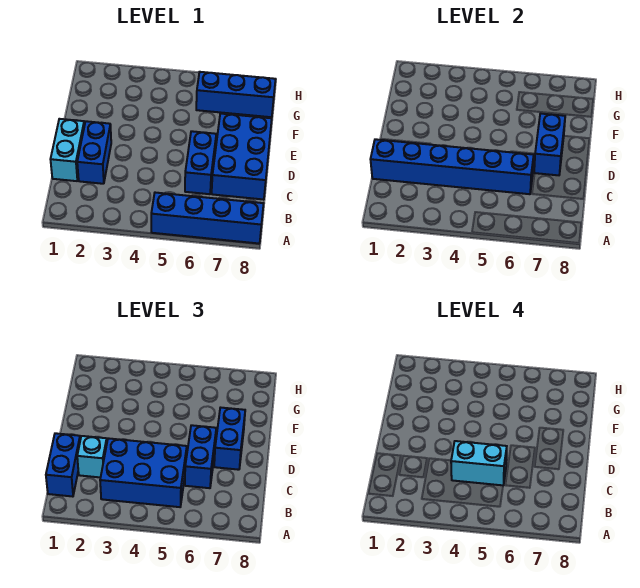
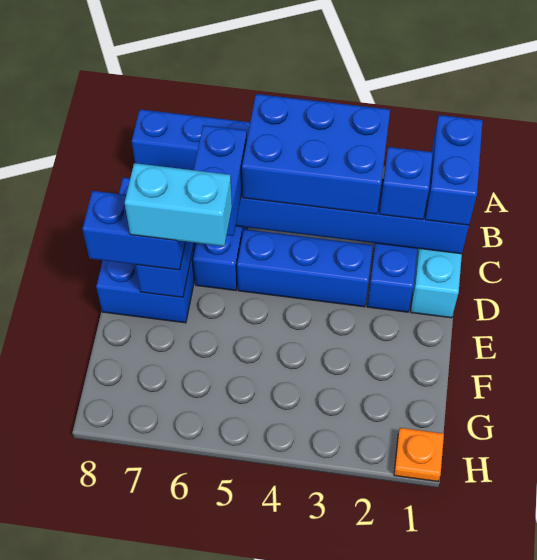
cyan 1x1 brick [77,436,107,478] -> blue 1x1 brick [379,147,433,220]
cyan 1x2 brick [451,441,507,485] -> cyan 1x2 brick moved to [125,163,232,246]
blue 1x2 brick [214,408,245,470] -> blue 1x2 brick turned to [82,191,186,270]
blue 1x3 brick [196,72,276,117] -> blue 1x3 brick moved to [237,229,373,307]
none -> orange 1x1 plate [394,428,444,481]

